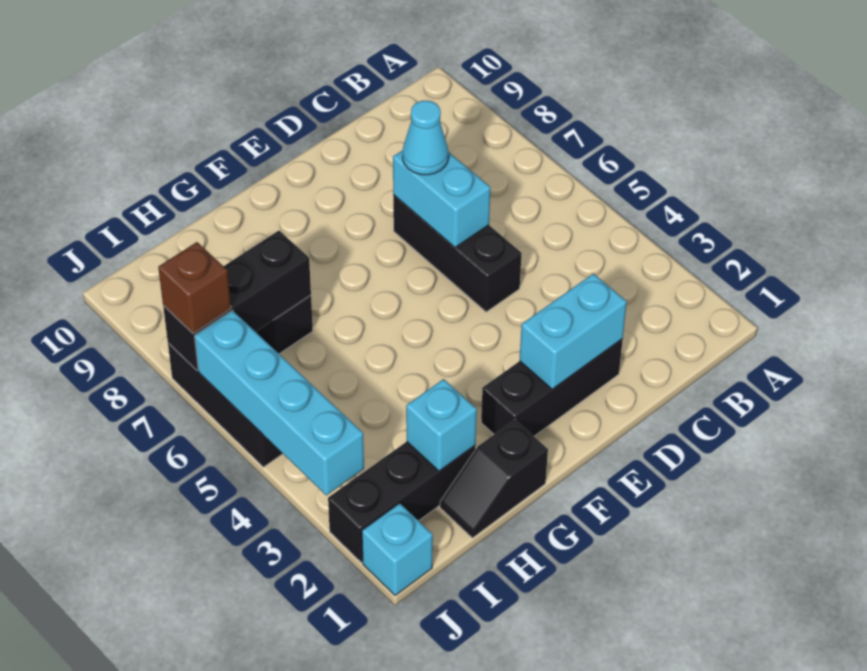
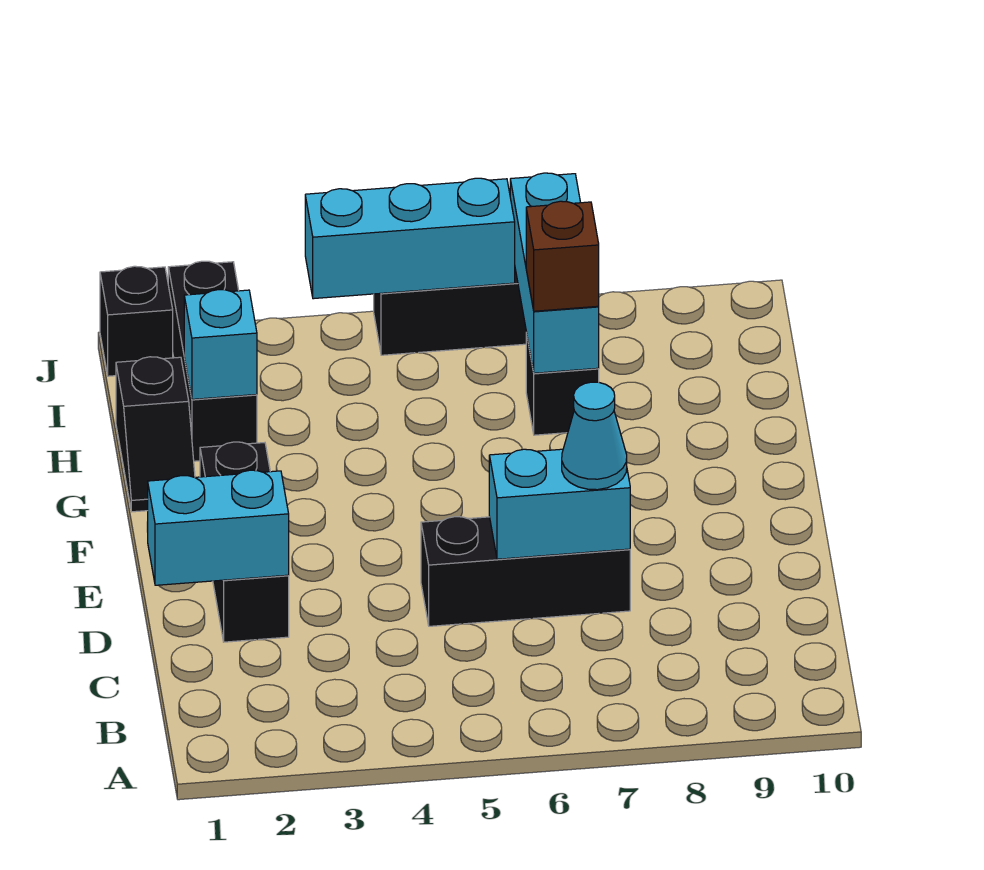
cyan 1x2 brick [520,274,627,389] -> cyan 1x2 brick turned to [148,470,289,585]
black 1x2 slope [440,420,548,538] -> black 1x2 slope turned to [116,357,195,512]
black 1x3 brick [163,231,311,371] -> cyan 1x3 brick [510,173,599,373]
cyan 1x1 brick [362,503,433,596] -> black 1x1 brick [100,266,173,376]
cyan 1x4 brick [195,311,364,495] -> cyan 1x3 brick [305,178,515,299]
brown 1x1 brick [158,242,231,333] -> brown 1x1 brick moved to [526,201,599,311]

